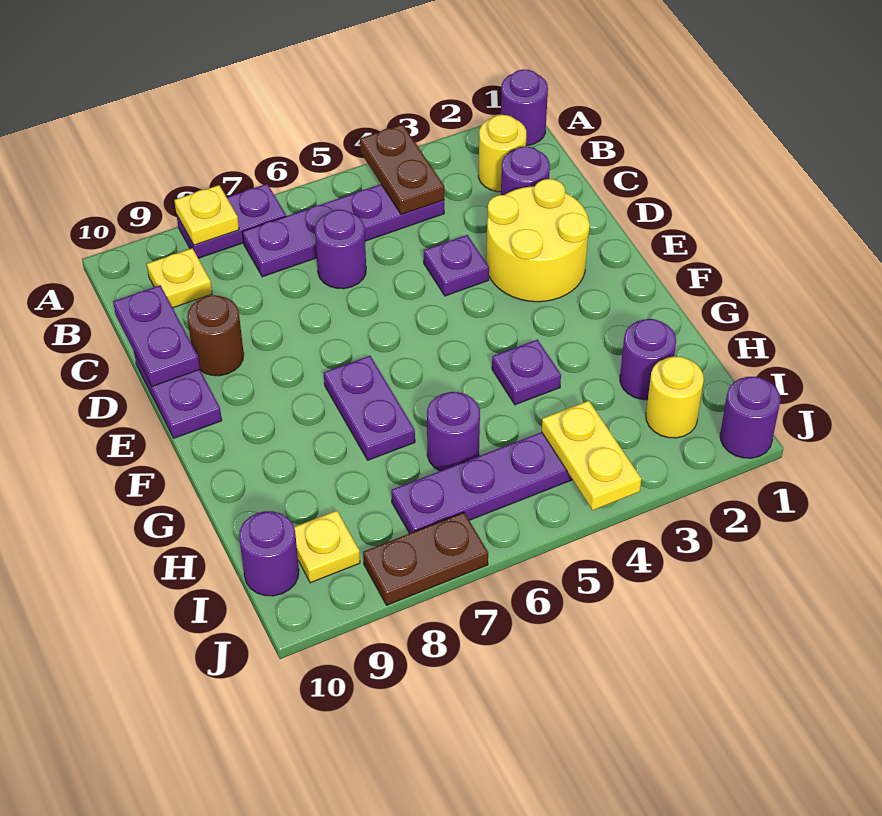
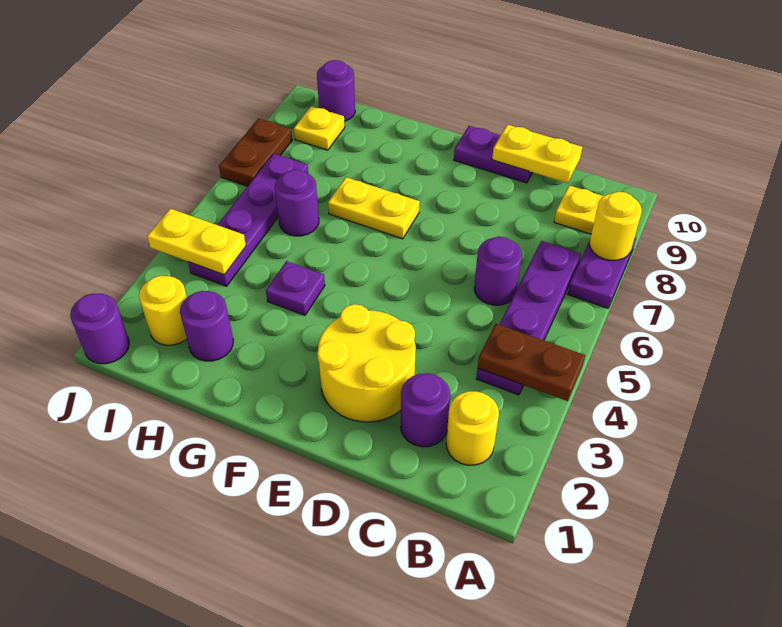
purple 1x1 round brick [501,69,548,146] -> none
yellow 1x1 plate [174,185,239,245] -> yellow 1x1 round brick [589,192,642,260]
purple 1x2 plate [113,285,200,386] -> yellow 1x2 plate [492,125,582,183]
purple 1x1 plate [424,235,489,296] -> none
brown 1x1 round brick [187,295,244,376] -> none
purple 1x2 plate [324,356,415,460] -> yellow 1x2 plate [328,177,420,239]

